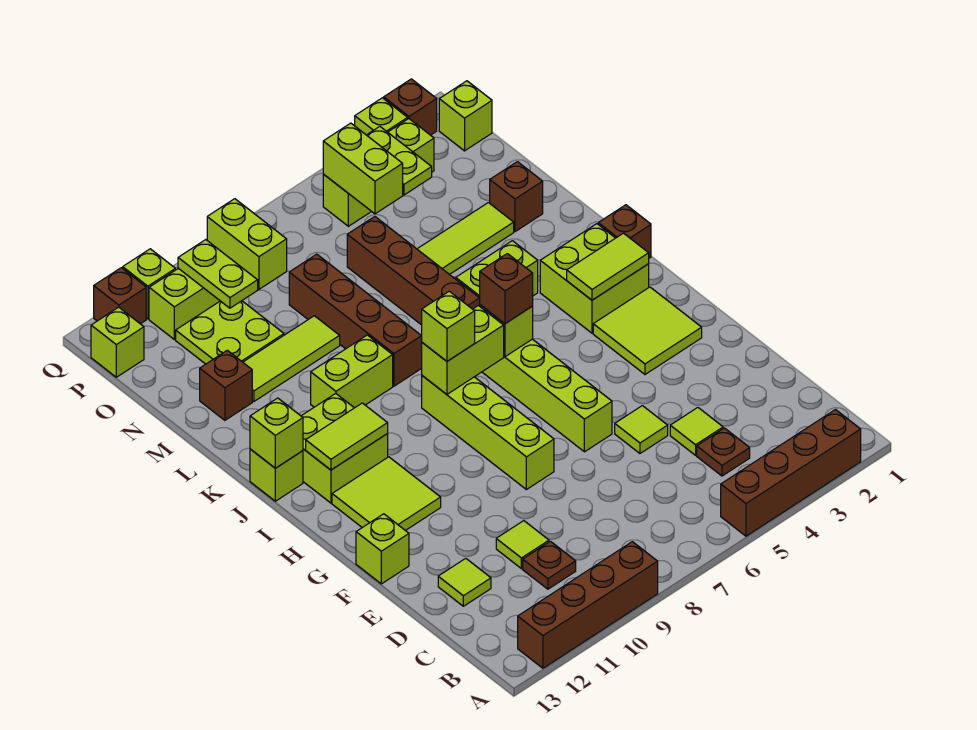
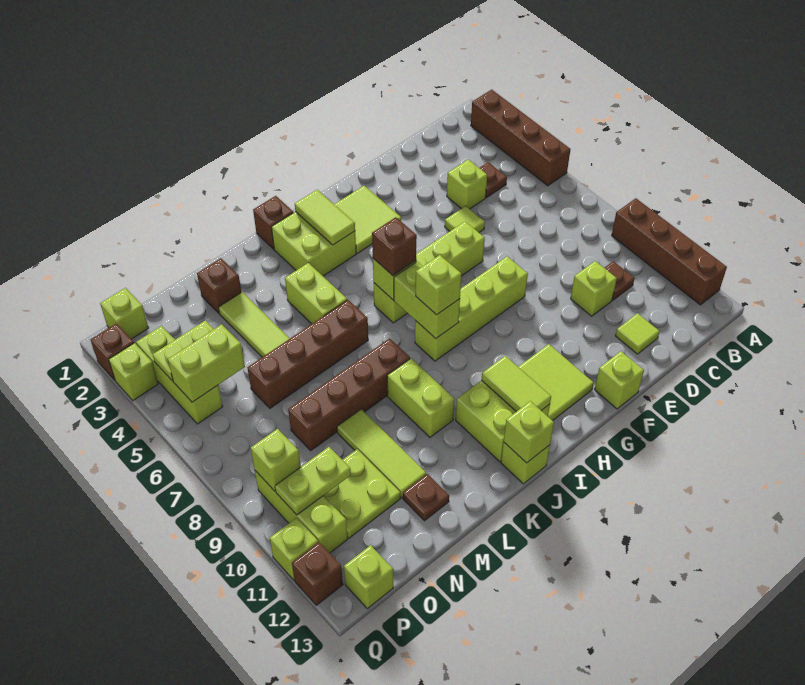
lime 1x1 tile [670,408,723,455] -> lime 1x1 brick [447,160,487,209]
lime 1x1 tile [496,521,549,569] -> lime 1x1 brick [571,261,617,316]
brown 1x1 brick [200,350,252,420] -> brown 1x1 plate [403,474,449,521]
lime 1x2 brick [207,199,287,289] -> lime 1x1 brick [251,429,301,491]

